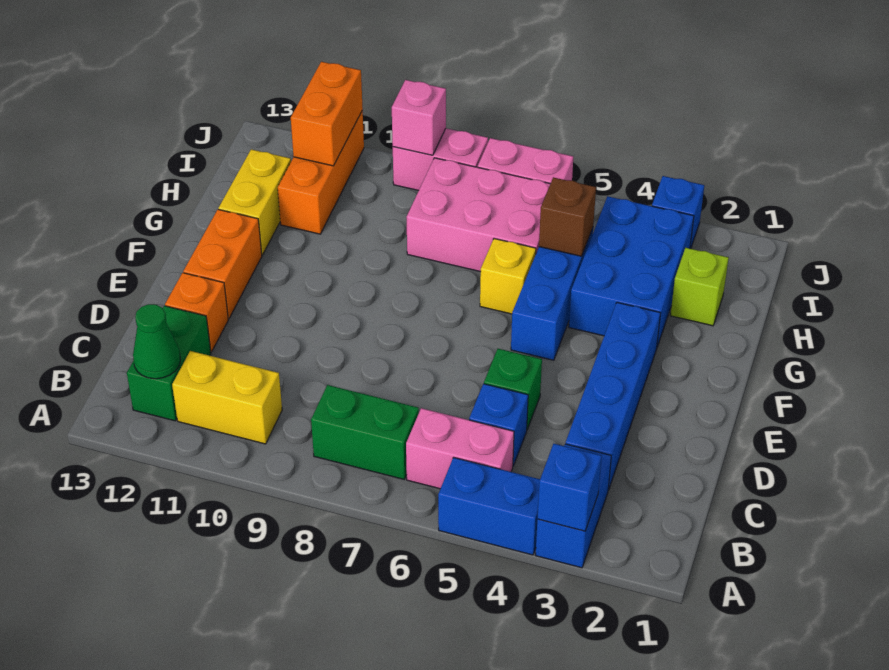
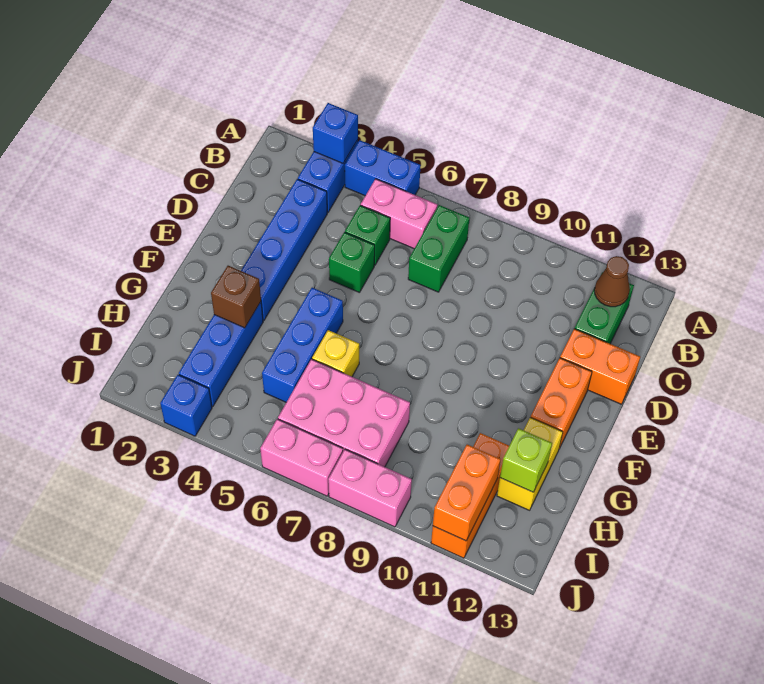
green 1x2 brick [311,385,419,479] -> green 1x2 brick turned to [408,205,469,292]
yellow 1x2 brick [172,351,282,444] -> none
green 1x1 cone [133,304,181,379] -> brown 1x1 cone [594,256,630,307]
blue 1x1 brick [469,384,528,466] -> green 1x1 brick [345,205,390,265]
orange 1x1 brick [165,273,228,352] -> orange 1x2 brick [560,329,640,404]
blue 2x3 brick [569,196,694,347] -> blue 1x3 brick [179,302,263,407]
lime 1x1 brick [670,248,729,326] -> lime 1x1 brick moved to [500,428,552,492]
brown 1x1 brick [539,177,596,256] -> brown 1x1 brick moved to [211,266,261,328]
pink 1x1 brick [392,80,446,155] -> none

